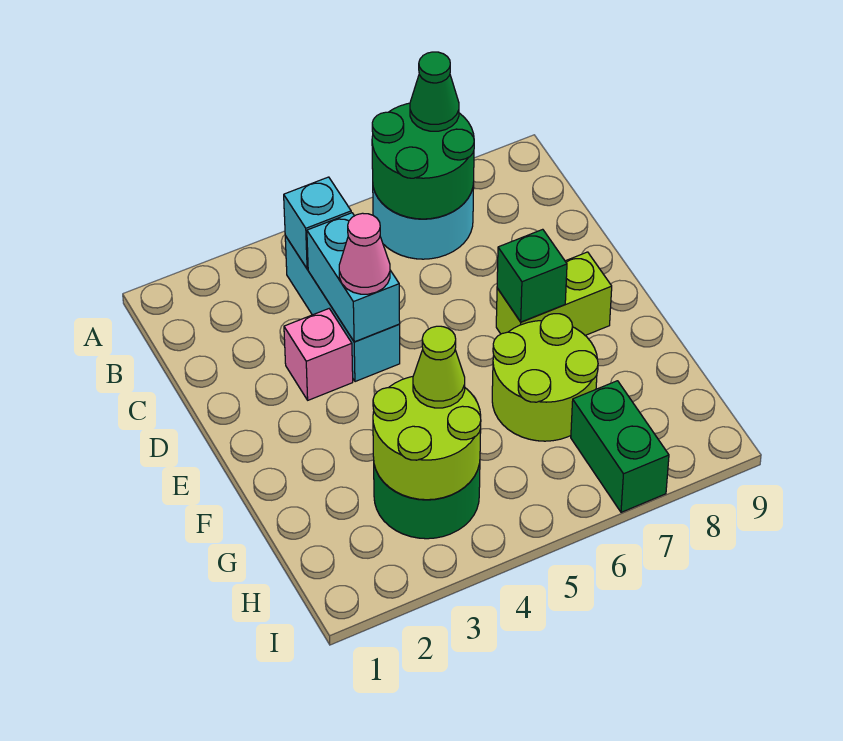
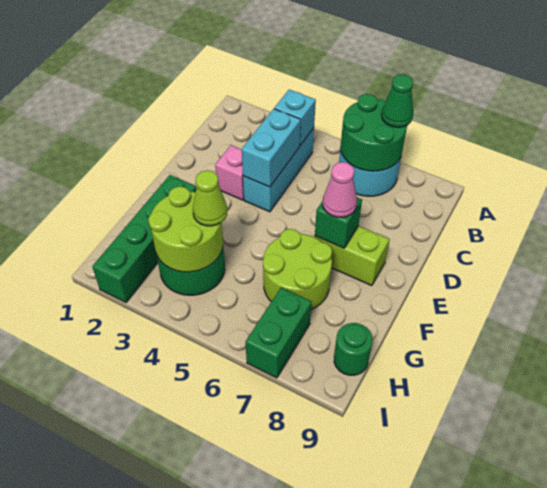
pink 1x1 cone [339,213,390,294] -> pink 1x1 cone moved to [323,162,357,217]
none -> green 1x4 brick [92,175,196,302]
none -> green 1x1 round brick [334,323,373,375]

